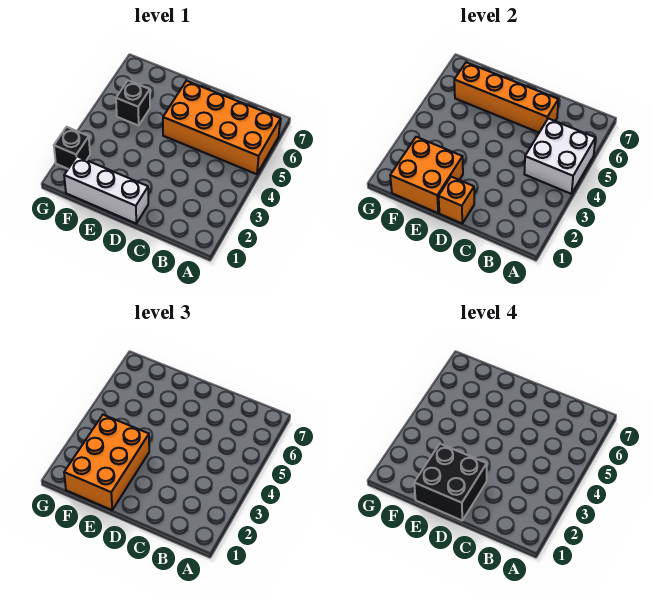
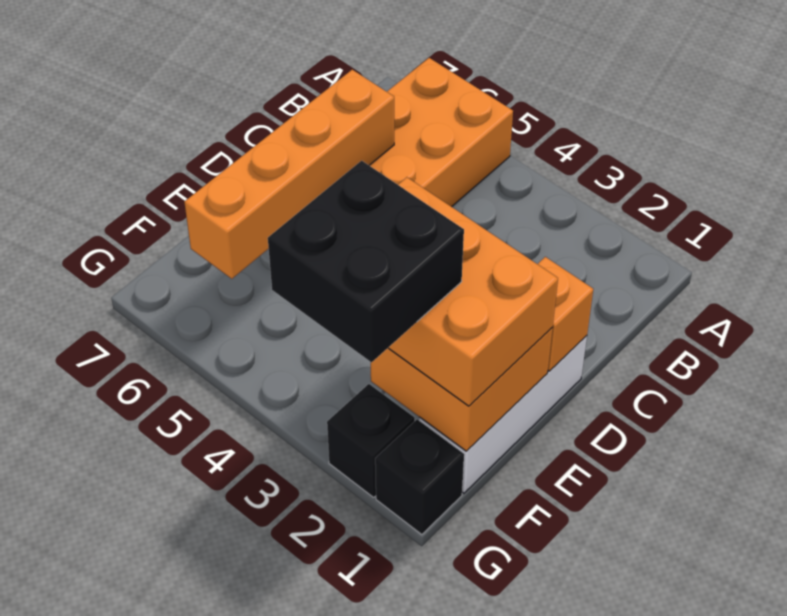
white 2x2 brick [524,118,595,194] -> none
black 2x2 brick [414,444,487,520] -> black 2x2 brick moved to [268,161,464,362]
black 1x1 brick [116,81,150,126] -> black 1x1 brick moved to [375,419,464,534]

